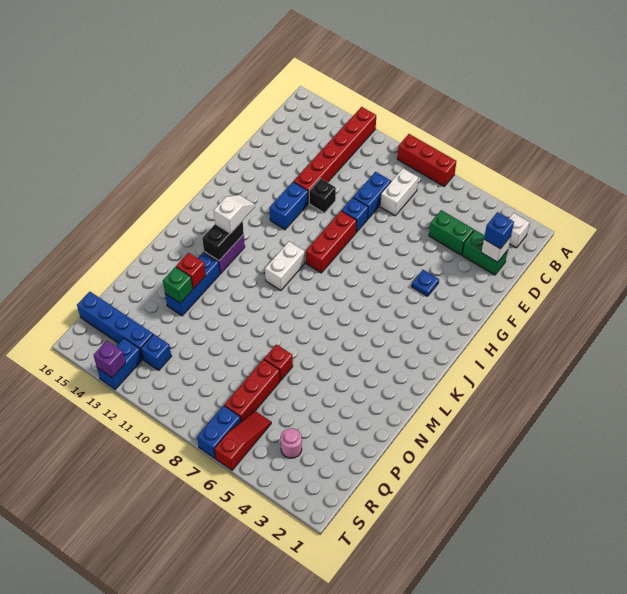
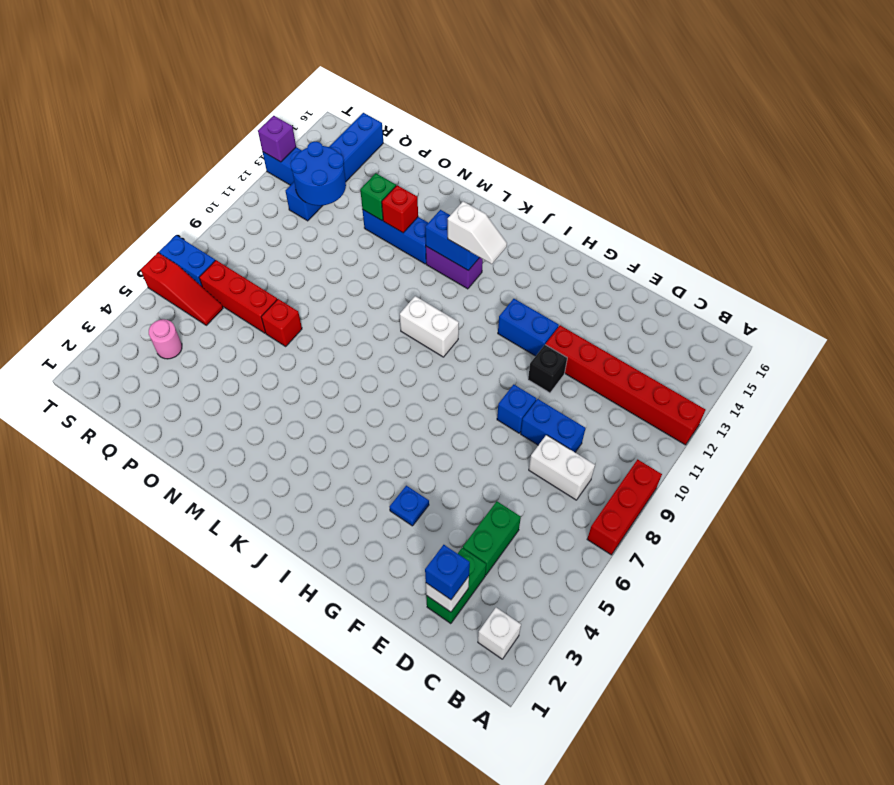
red 1x3 brick [306,211,357,273] -> none
black 1x2 brick [202,221,244,261] -> blue 1x2 brick [425,210,480,271]
none -> blue 2x2 round brick [290,142,346,206]

